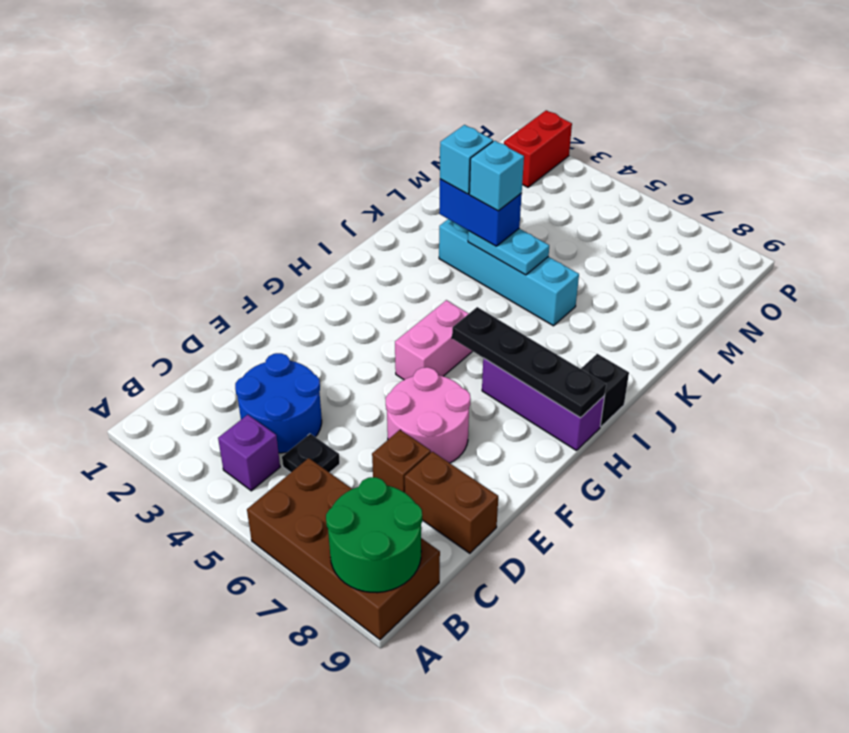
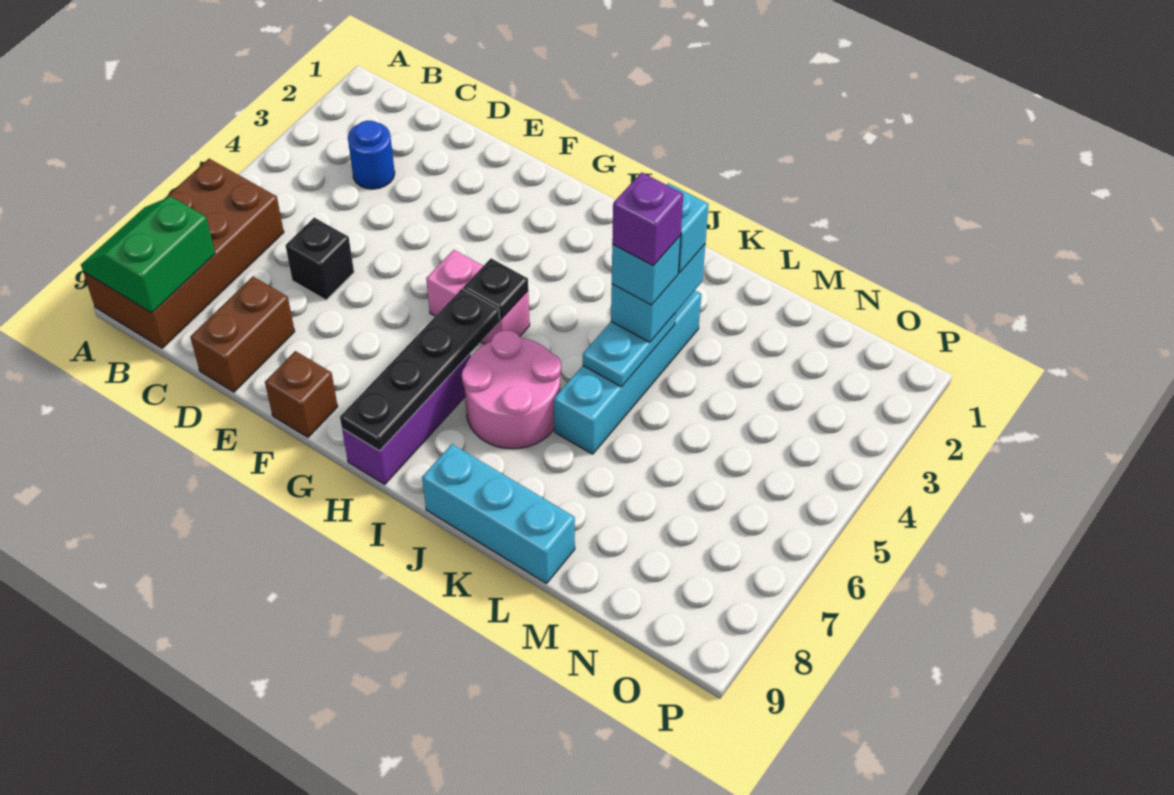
green 2x2 round brick [326,477,422,593] -> green 2x2 slope [81,197,215,313]
purple 1x1 brick [218,415,280,491] -> purple 1x1 brick moved to [612,172,683,266]
blue 2x2 round brick [235,353,322,453] -> blue 1x1 round brick [348,121,395,189]
black 1x1 plate [282,434,340,473] -> black 1x1 plate moved to [463,258,528,319]
brown 1x1 brick [372,430,431,493] -> brown 1x1 brick moved to [265,351,338,437]
pink 2x2 round brick [386,367,471,463] -> pink 2x2 round brick moved to [462,330,561,449]
black 1x1 brick [581,354,629,427] -> black 1x1 brick moved to [286,218,354,300]
none -> cyan 1x3 brick [422,444,575,584]
blue 1x2 brick [439,179,522,246] -> cyan 1x2 brick [611,244,705,342]
red 1x2 brick [504,110,572,187] -> none

